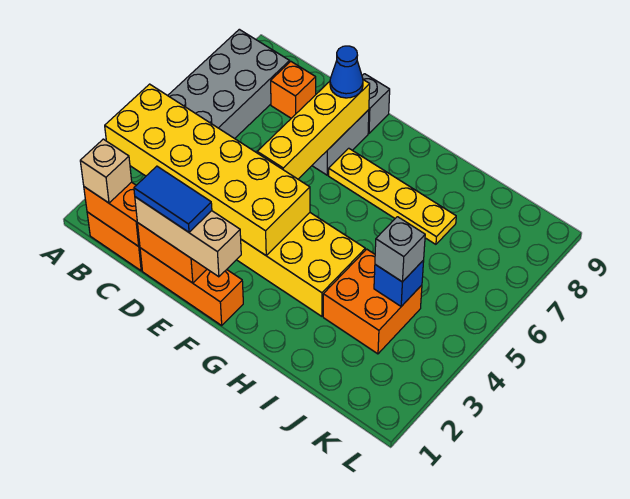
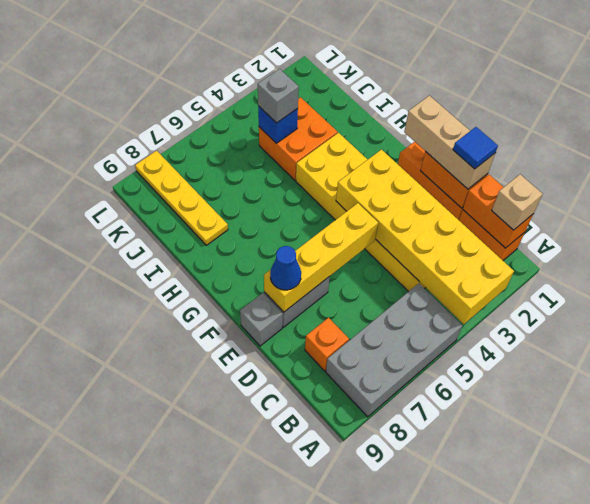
blue 1x2 tile [134,166,212,232] -> blue 1x1 tile [453,127,498,169]
yellow 1x4 plate [329,148,456,244] -> yellow 1x4 plate moved to [135,151,228,245]

